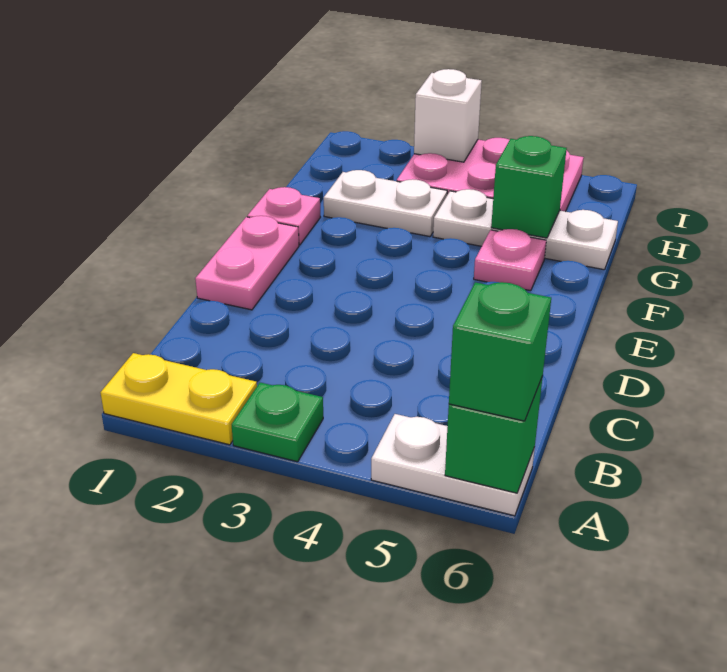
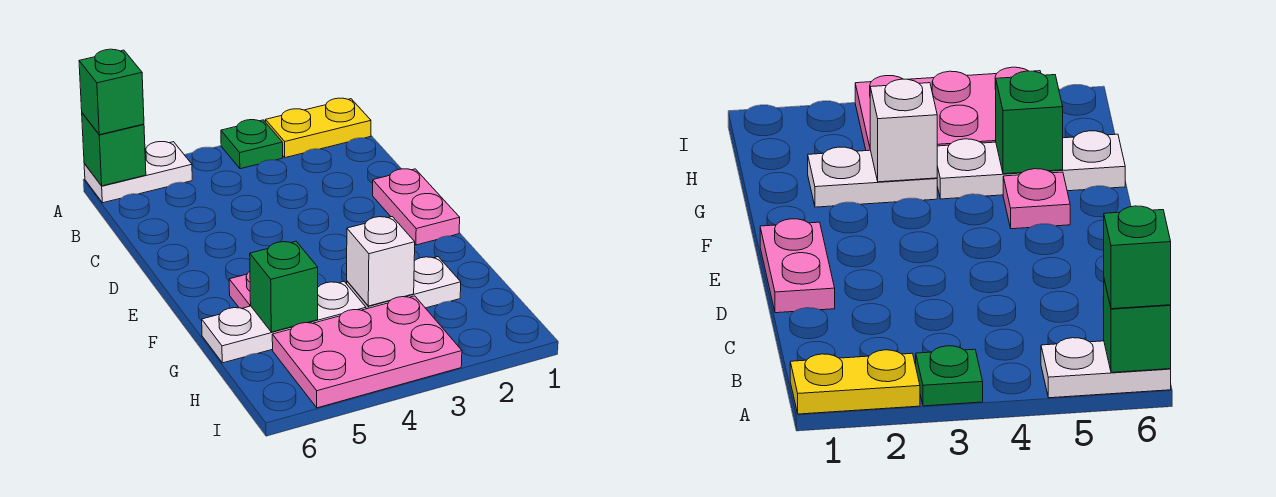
pink 1x1 plate [247,187,320,245] -> none
white 1x1 brick [414,69,482,162] -> white 1x1 brick moved to [347,217,415,306]

